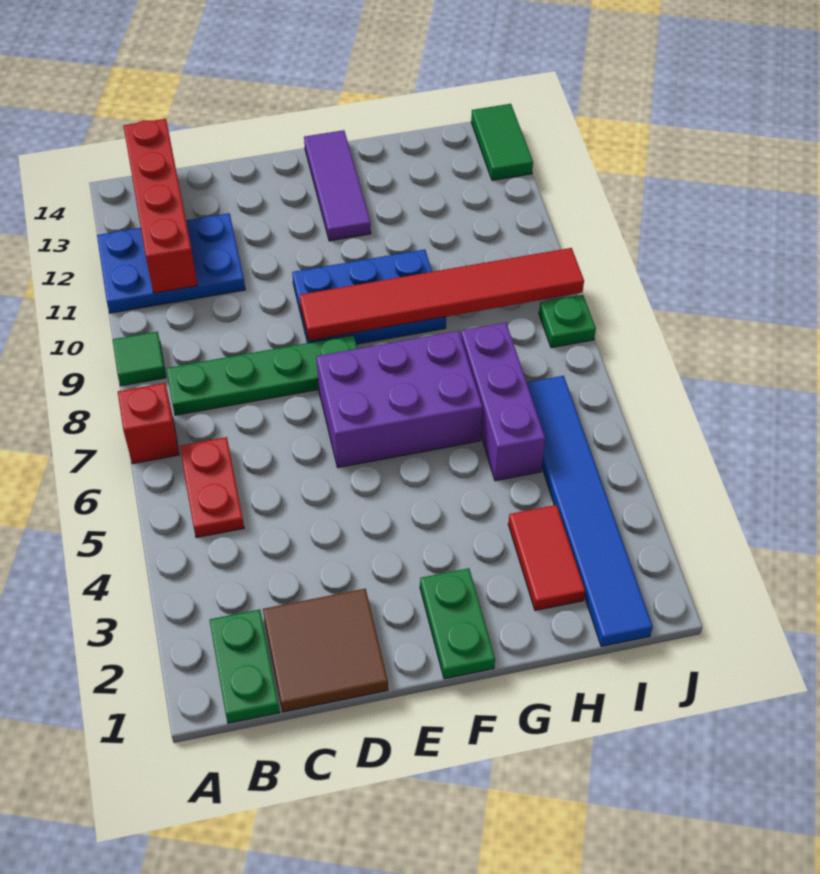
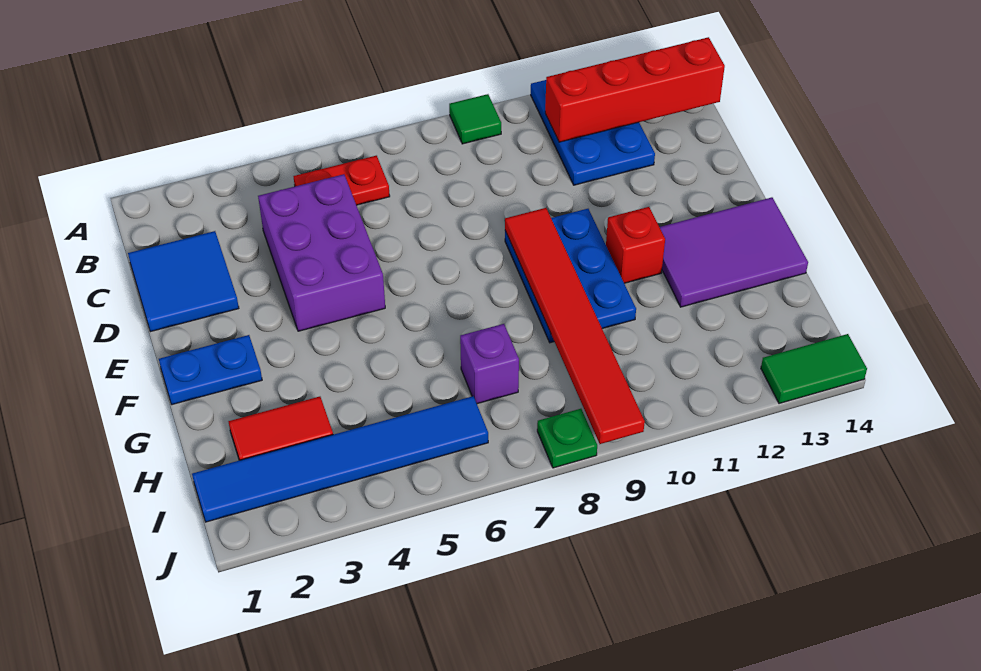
red 1x1 brick [118,383,179,464] -> red 1x1 brick moved to [606,207,665,283]
green 1x2 plate [210,609,280,723] -> none
green 1x4 plate [166,335,357,415] -> none
brown 2x2 tile [263,589,388,712] -> blue 2x2 tile [128,231,239,332]
purple 2x3 brick [316,331,482,467] -> purple 2x3 brick moved to [258,174,385,331]
green 1x2 plate [420,568,495,679] -> blue 1x2 plate [159,335,262,405]
purple 1x3 tile [304,130,371,241] -> purple 2x3 tile [660,197,808,307]
purple 1x3 brick [461,323,545,481] -> purple 1x1 brick [460,324,519,404]

